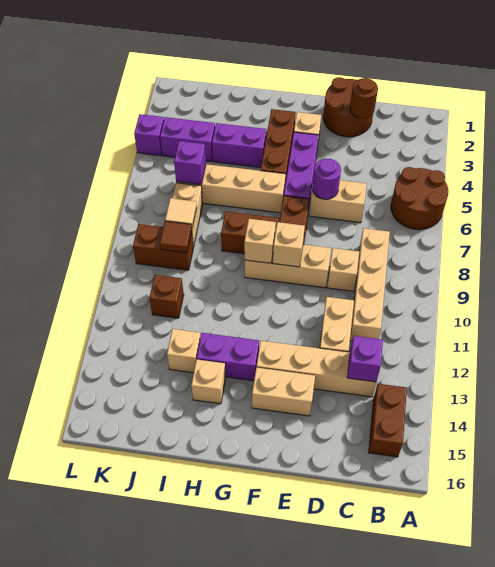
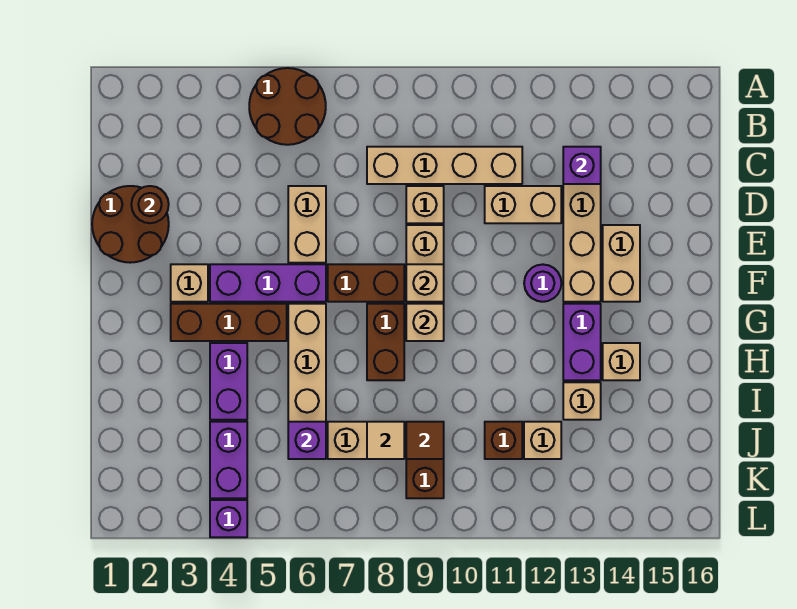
brown 1x2 brick [369,384,407,457] -> none
purple 1x1 round brick [312,159,341,199] -> purple 1x1 round brick moved to [524,264,561,302]
none -> tan 1x1 brick [524,422,561,459]

